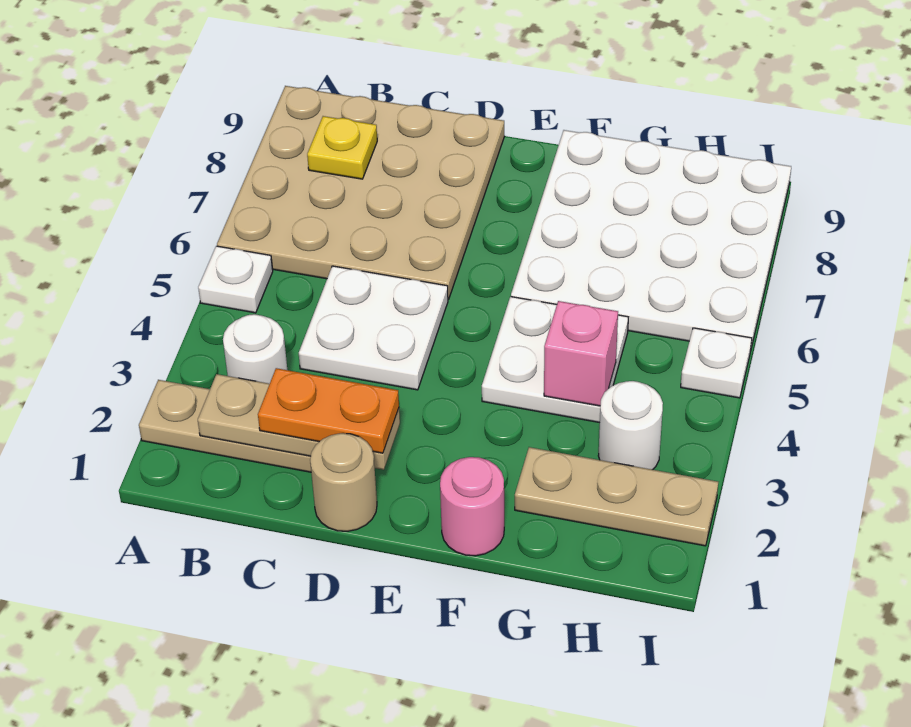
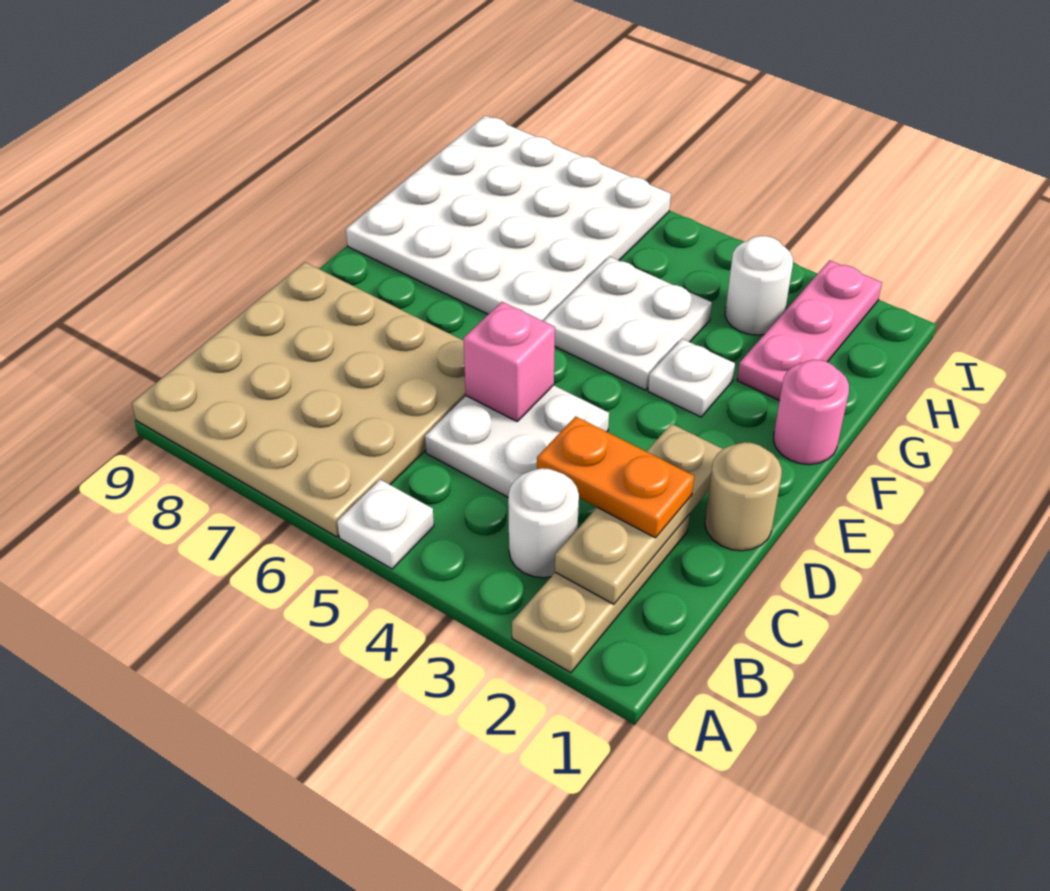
yellow 1x1 plate [307,116,377,179] -> none
orange 1x2 plate [258,368,399,453] -> orange 1x2 plate turned to [537,416,694,538]
tan 1x3 plate [515,447,718,546] -> pink 1x3 plate [737,260,882,401]
pink 1x1 brick [544,301,618,406] -> pink 1x1 brick moved to [463,302,555,421]
white 1x1 plate [681,328,752,398] -> white 1x1 plate moved to [648,339,735,417]

